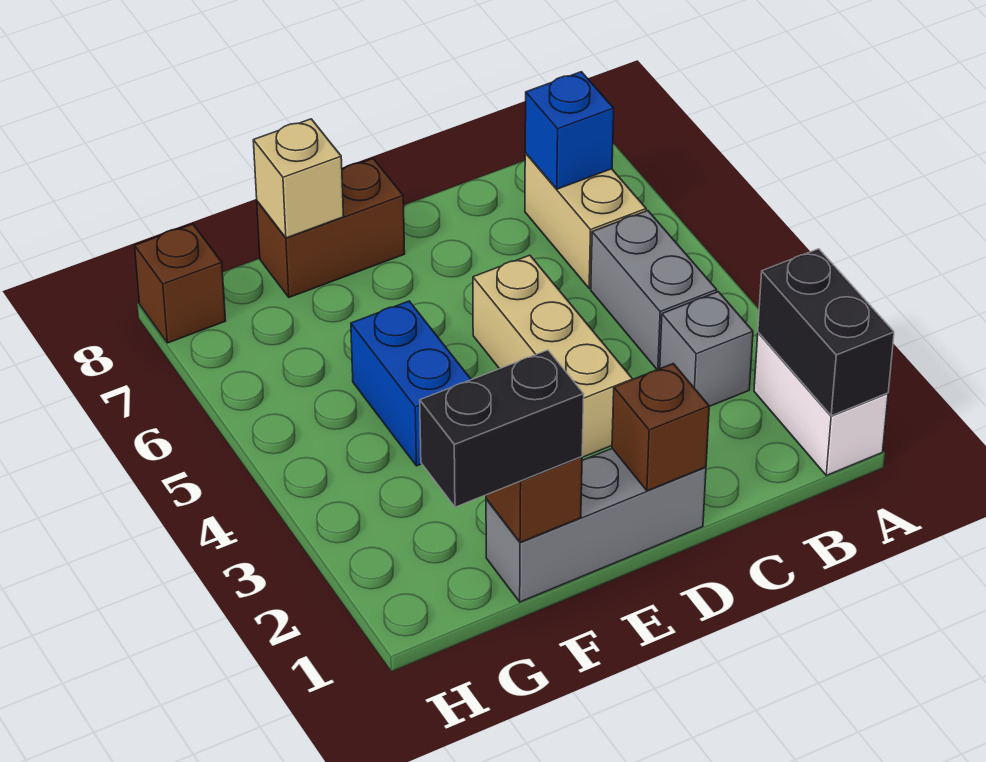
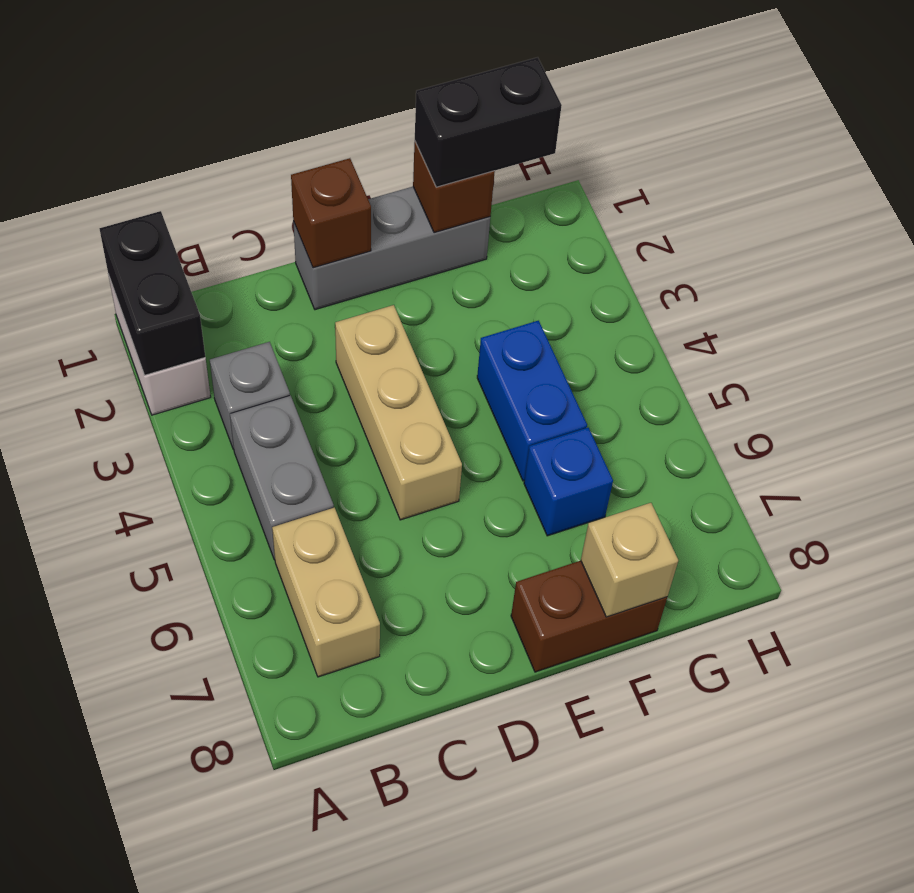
blue 1x1 brick [525,72,614,189] -> blue 1x1 brick moved to [524,428,613,536]
brown 1x1 brick [135,224,226,343] -> none

